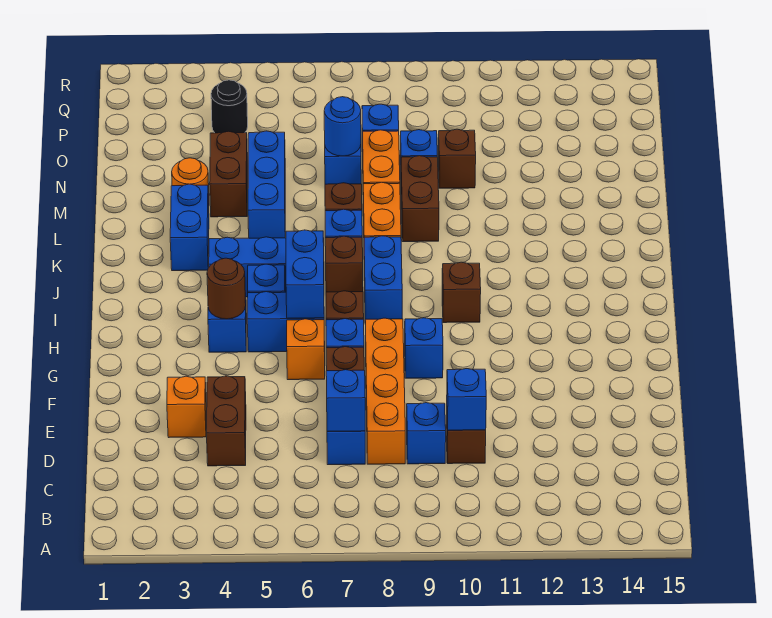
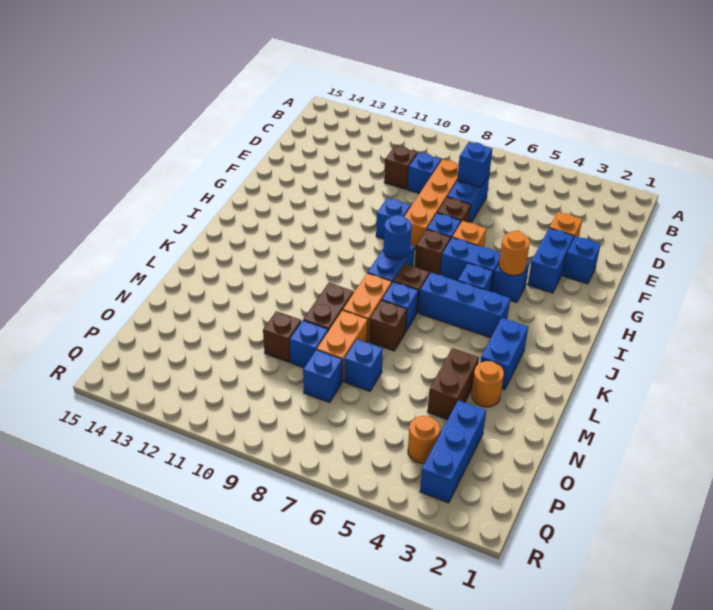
brown 1x2 brick [206,376,246,466] -> none
blue 1x1 brick [447,369,486,430] -> blue 1x1 brick moved to [563,236,601,284]
brown 1x1 round brick [207,258,246,319] -> orange 1x1 round brick [499,231,530,275]
blue 1x2 brick [286,230,324,318] -> blue 1x2 brick moved to [528,228,574,293]
brown 1x1 brick [442,262,481,323] -> none
blue 1x3 brick [248,131,285,238] -> blue 1x3 brick moved to [420,400,486,503]
blue 1x1 round brick [324,97,361,156] -> blue 1x1 round brick moved to [384,215,412,259]
black 1x1 round brick [211,80,248,133] -> orange 1x1 round brick [408,416,440,463]

